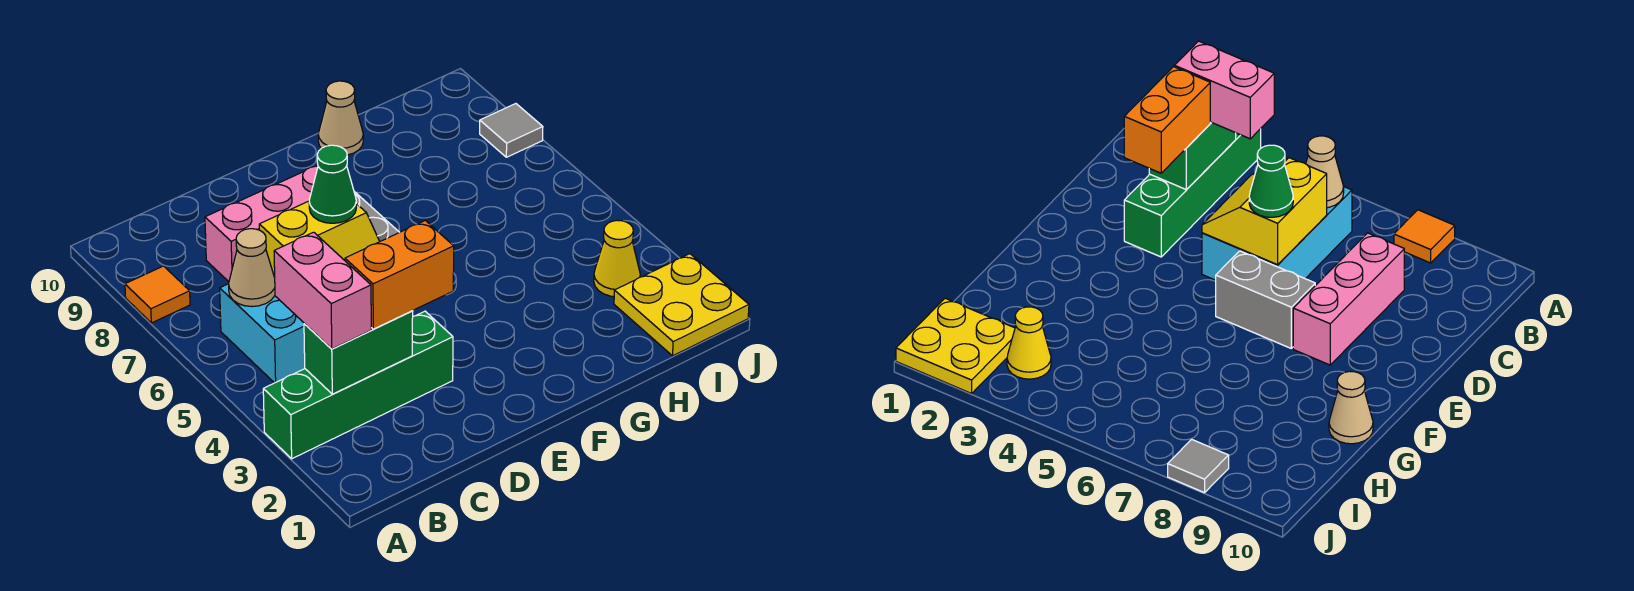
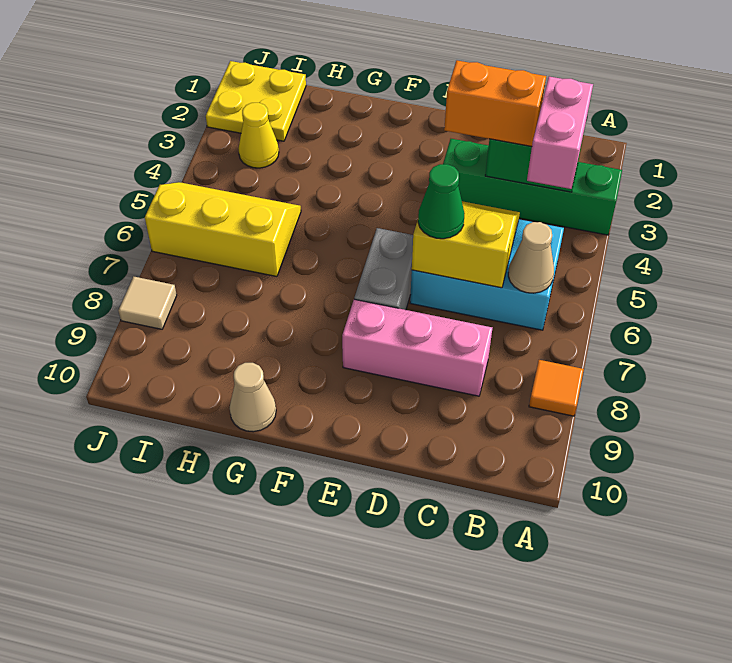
none -> yellow 2x3 slope [145,182,301,277]
grey 1x1 tile [480,104,543,157] -> tan 1x1 tile [118,277,177,329]

